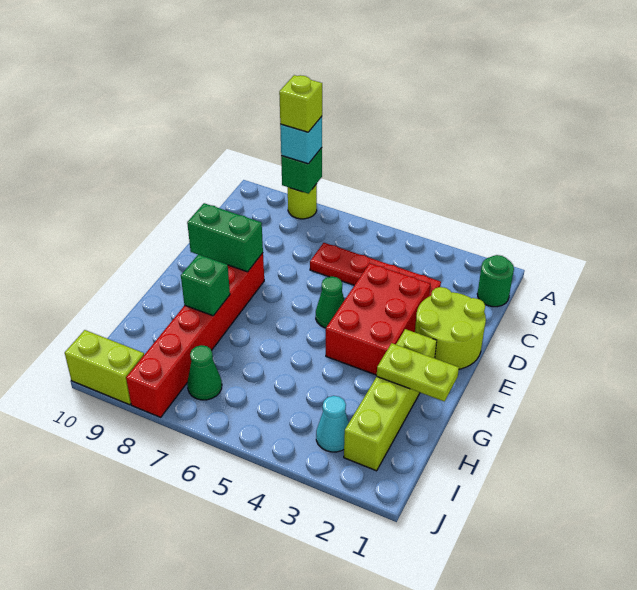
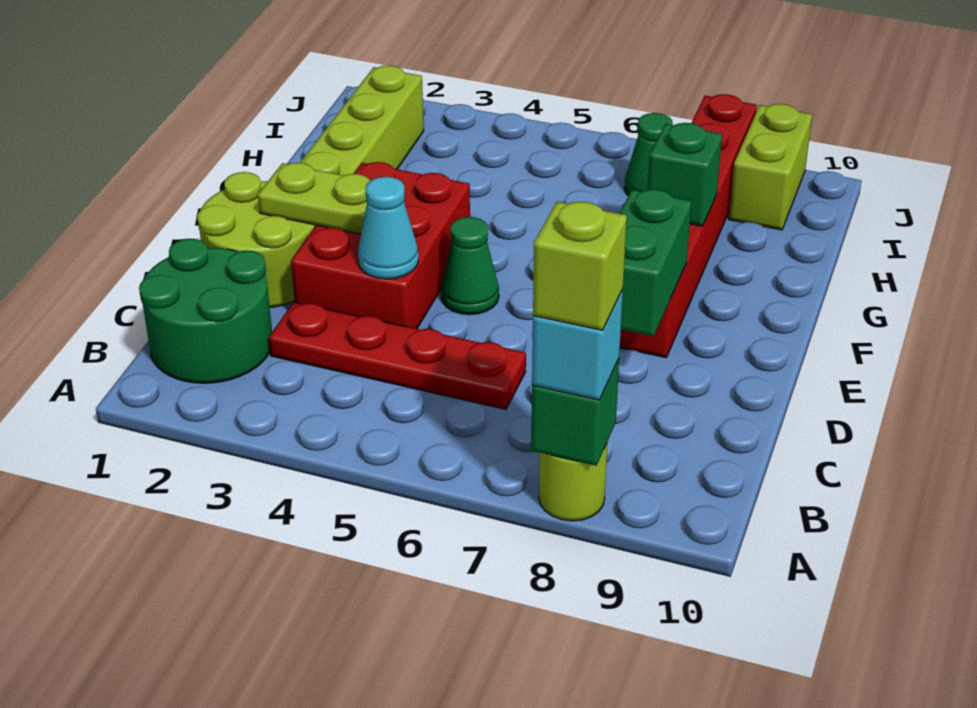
green 1x1 round brick [477,255,514,307] -> green 2x2 round brick [139,239,272,383]
green 1x2 brick [187,203,263,272] -> green 1x2 brick turned to [620,189,691,336]
lime 1x2 plate [377,343,459,401] -> lime 1x2 plate moved to [258,163,370,234]
cyan 1x1 cone [316,396,349,452] -> cyan 1x1 cone moved to [358,177,418,279]
lime 1x2 brick [65,330,144,405] -> lime 1x2 brick turned to [729,104,812,230]

